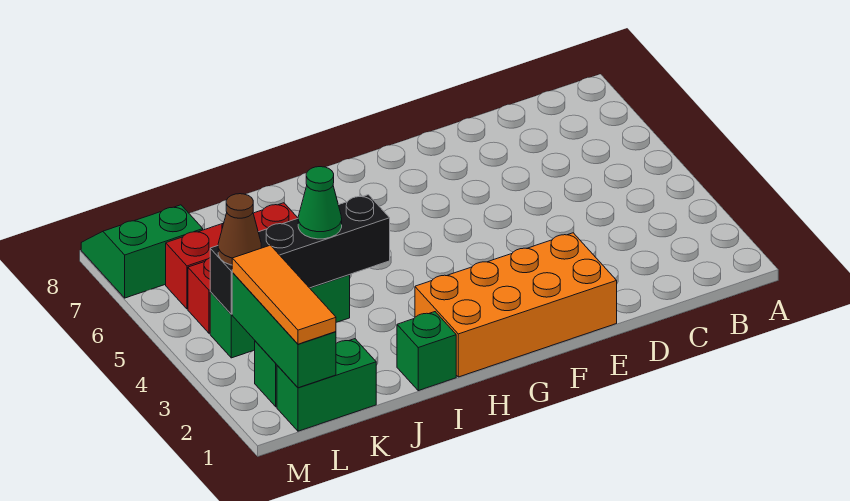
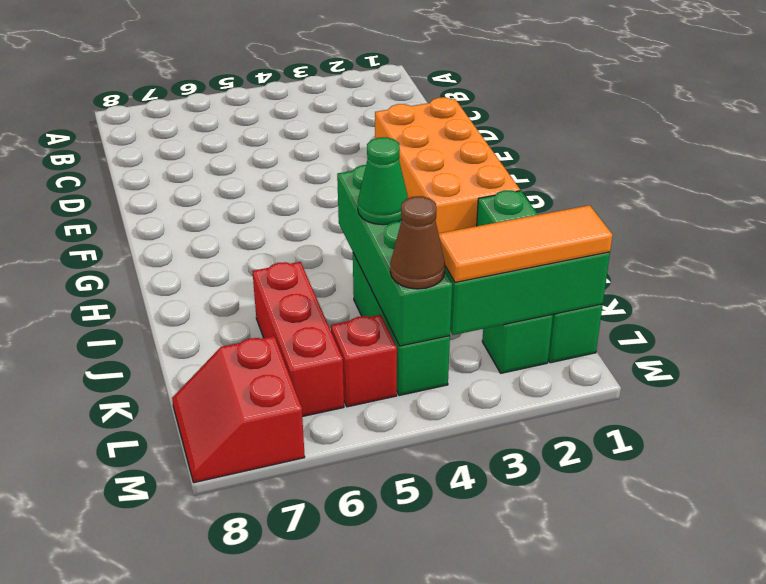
black 1x4 brick [210,195,390,314] -> green 1x4 brick [337,165,452,346]
green 2x2 slope [81,205,203,298] -> red 2x2 slope [172,336,305,483]

